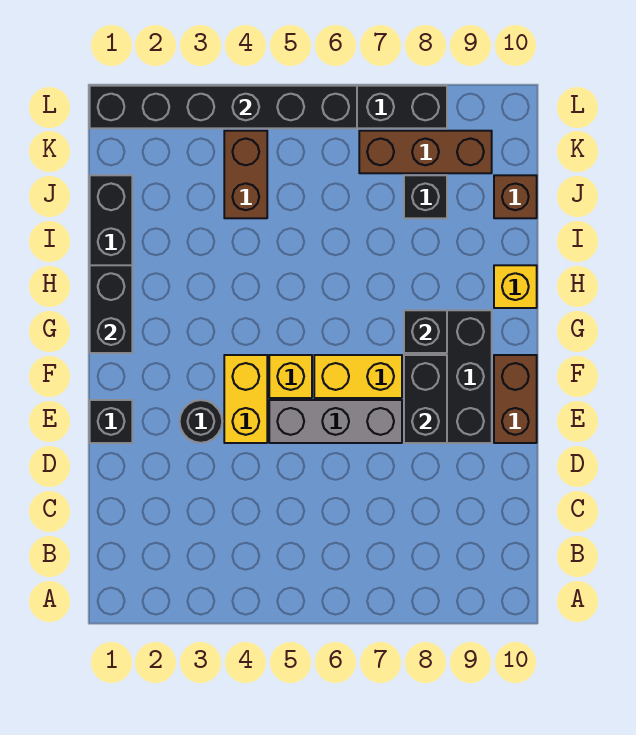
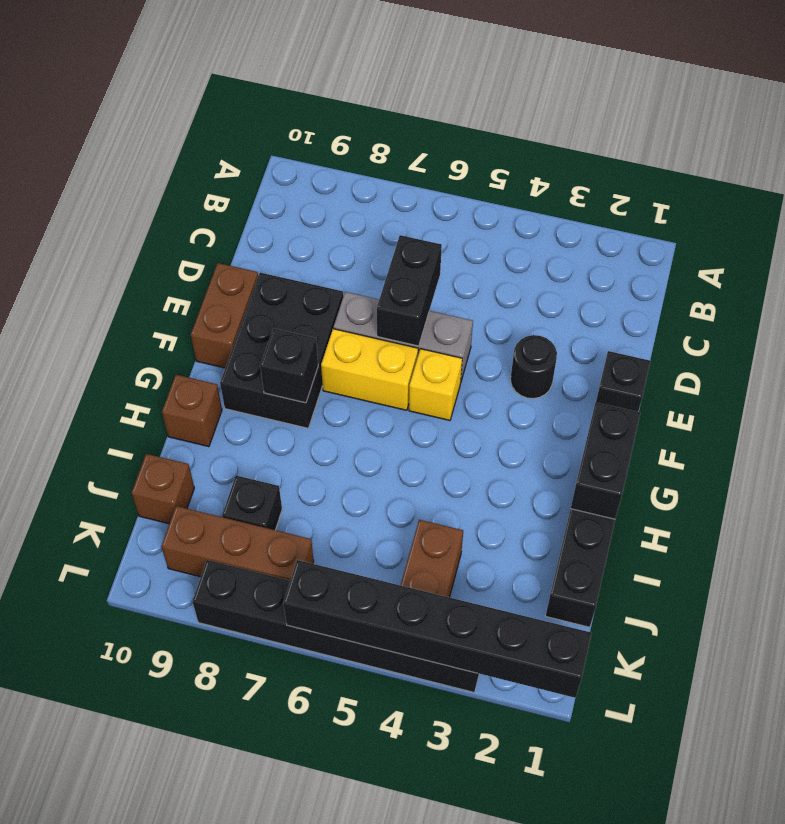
yellow 1x2 brick [224,355,267,443] -> none
black 1x2 brick [404,355,447,443] -> black 1x2 brick moved to [377,235,442,346]
yellow 1x1 brick [494,265,537,308] -> brown 1x1 brick [162,375,222,447]

